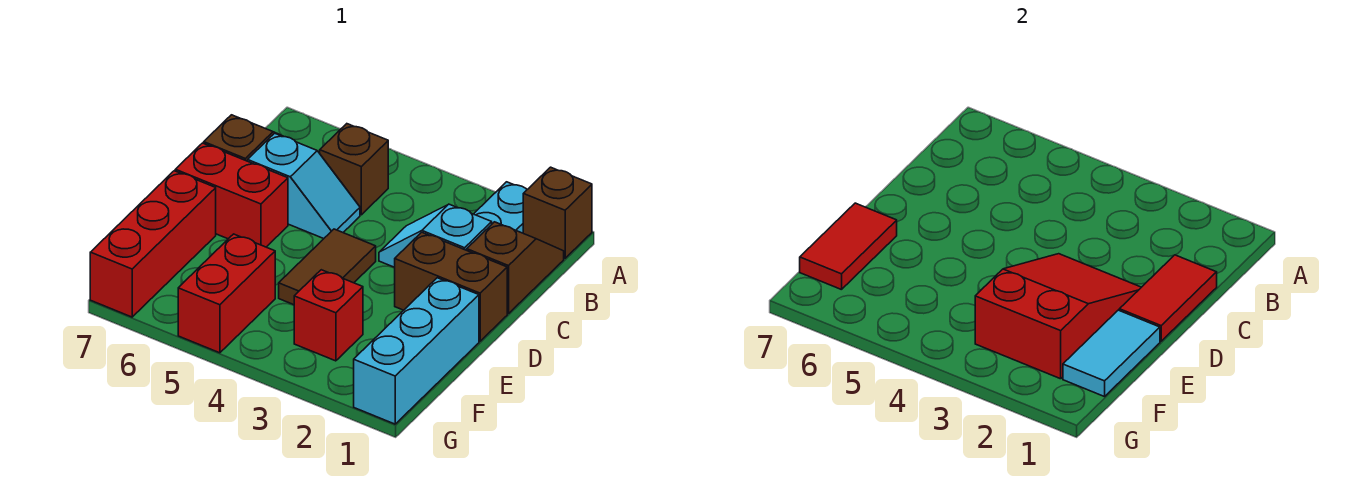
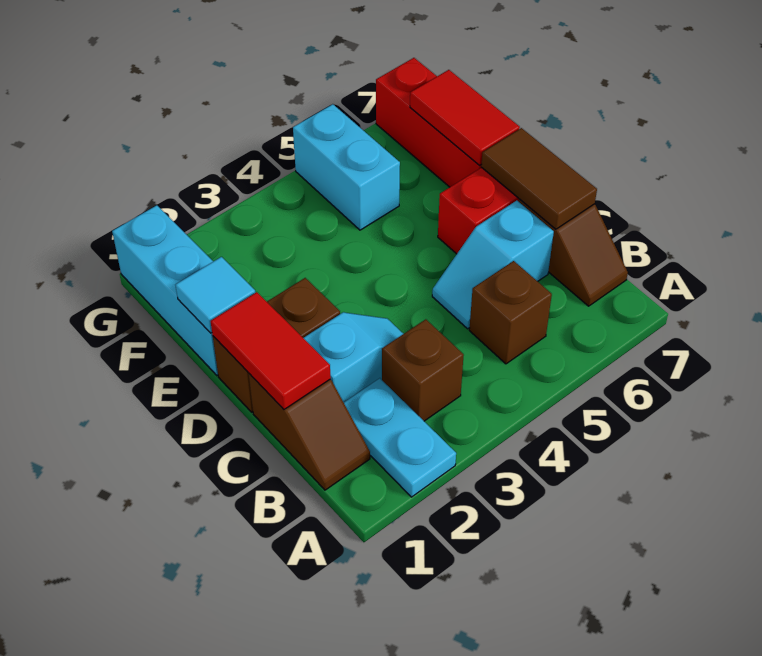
brown 1x1 brick [523,167,592,258] -> brown 1x1 brick moved to [382,319,464,421]
red 2x3 slope [975,254,1141,379] -> none
brown 1x2 tile [279,229,376,305] -> brown 1x2 tile moved to [481,128,597,229]
cyan 1x2 tile [1063,310,1160,397] -> cyan 1x1 tile [175,257,255,333]
red 1x1 brick [294,270,363,361] -> none
red 1x2 brick [178,234,275,353] -> cyan 1x2 brick [293,104,400,230]

